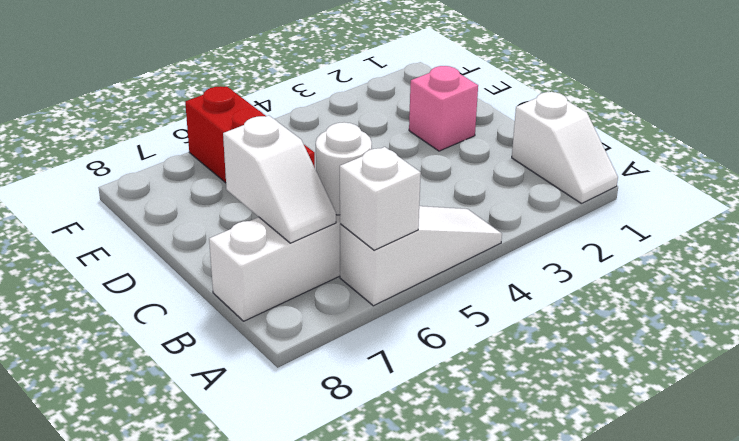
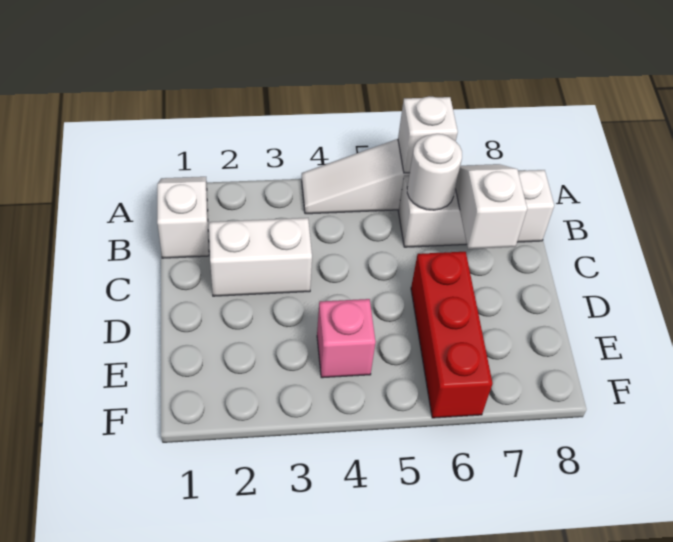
none -> white 1x2 brick [209,218,312,296]
pink 1x1 brick [409,66,478,151] -> pink 1x1 brick moved to [317,299,376,378]

